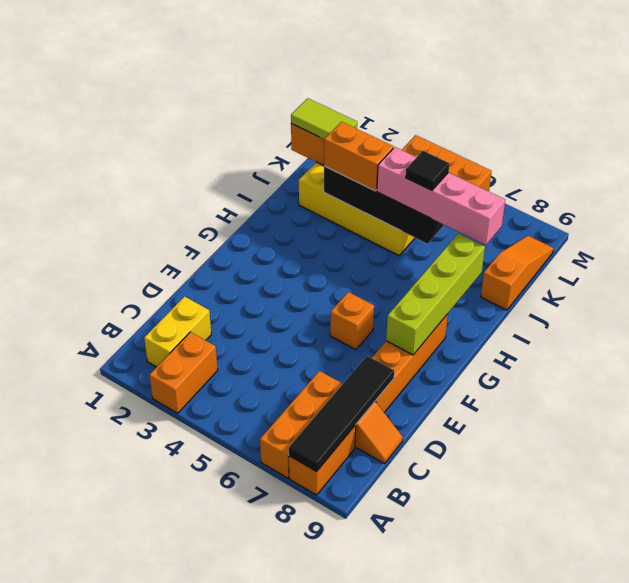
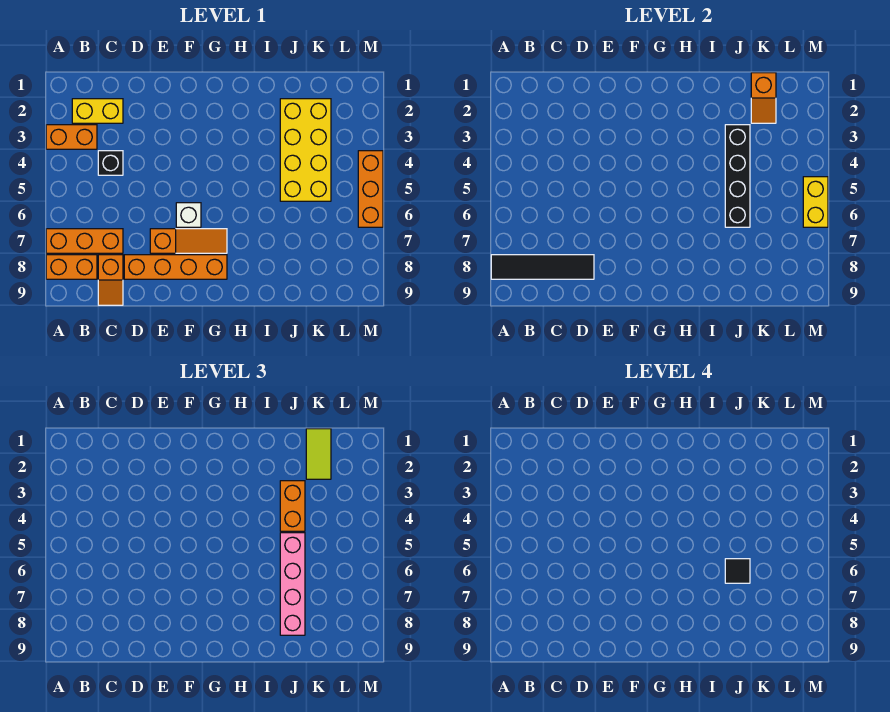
none -> black 1x1 brick [98,151,123,175]
orange 1x1 brick [330,292,374,350] -> white 1x1 brick [176,203,201,227]
lime 1x4 brick [386,233,485,355] -> none
orange 1x3 slope [481,236,554,310] -> orange 1x3 slope moved to [150,229,227,253]
none -> yellow 1x2 brick [803,177,828,227]

